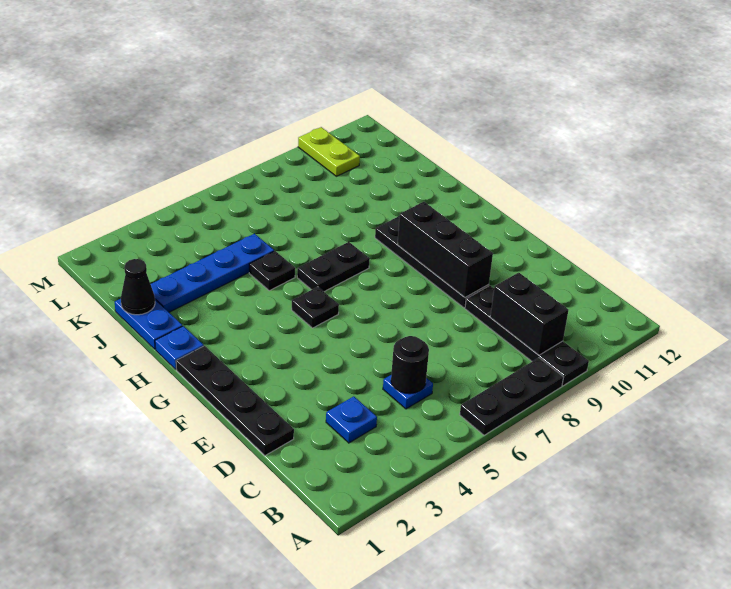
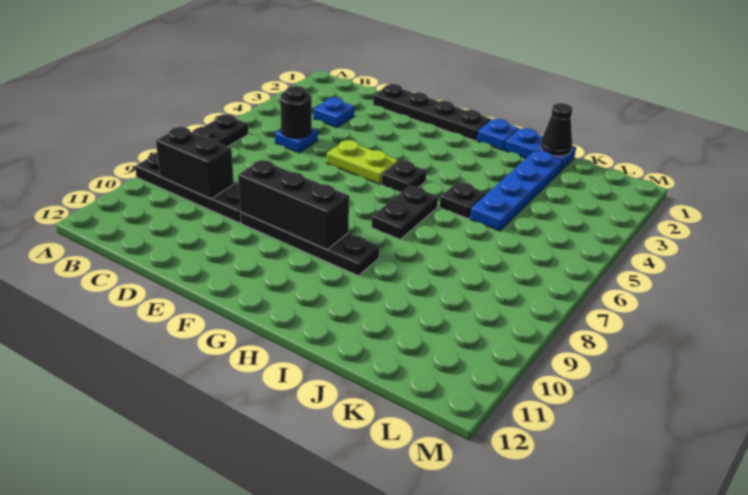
lime 1x2 plate [298,127,360,176] -> lime 1x2 plate moved to [327,140,398,184]

